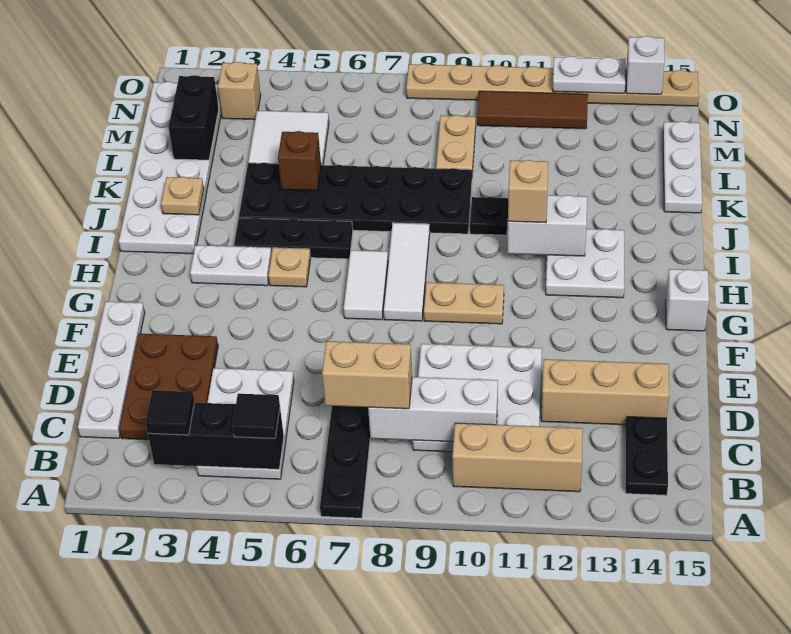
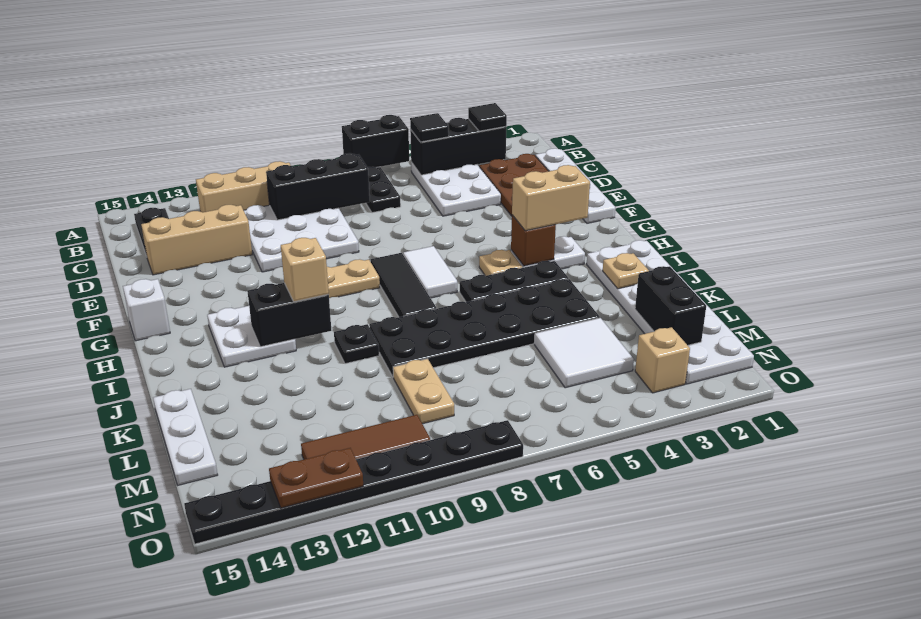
none -> black 1x2 brick [342,115,409,167]
tan 1x2 brick [322,341,412,409] -> tan 1x2 brick moved to [512,165,590,231]
white 1x3 brick [368,377,498,442] -> black 1x3 brick [266,153,370,220]
white 1x3 tile [384,223,430,321] -> black 1x3 tile [371,253,437,317]
white 1x2 brick [508,195,587,256] -> black 1x2 brick [247,283,331,347]
brown 1x1 brick [278,131,321,191] -> brown 1x1 brick moved to [511,215,556,266]
tan 1x8 plate [406,63,699,106] -> black 1x8 plate [184,420,523,544]
white 1x2 plate [553,56,625,93] -> brown 1x2 plate [269,448,363,508]
white 1x1 brick [626,36,665,94] -> none

